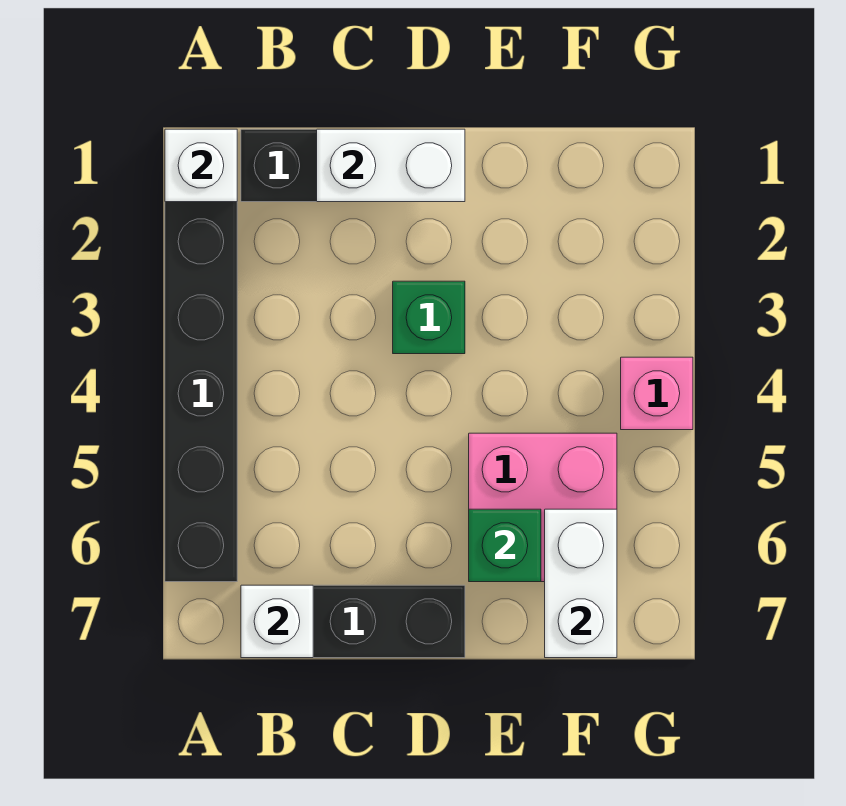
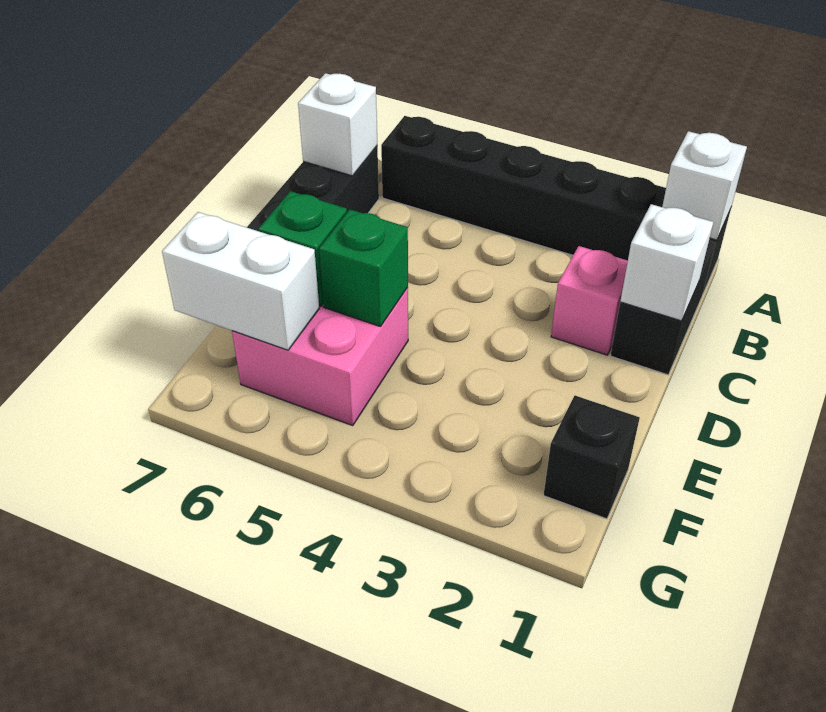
white 1x2 brick [317,129,465,202] -> white 1x1 brick [620,204,713,321]
green 1x1 brick [393,281,465,354] -> green 1x1 brick moved to [319,209,408,327]
none -> black 1x1 brick [544,396,640,519]
pink 1x1 brick [621,357,693,430] -> pink 1x1 brick moved to [551,246,628,355]

